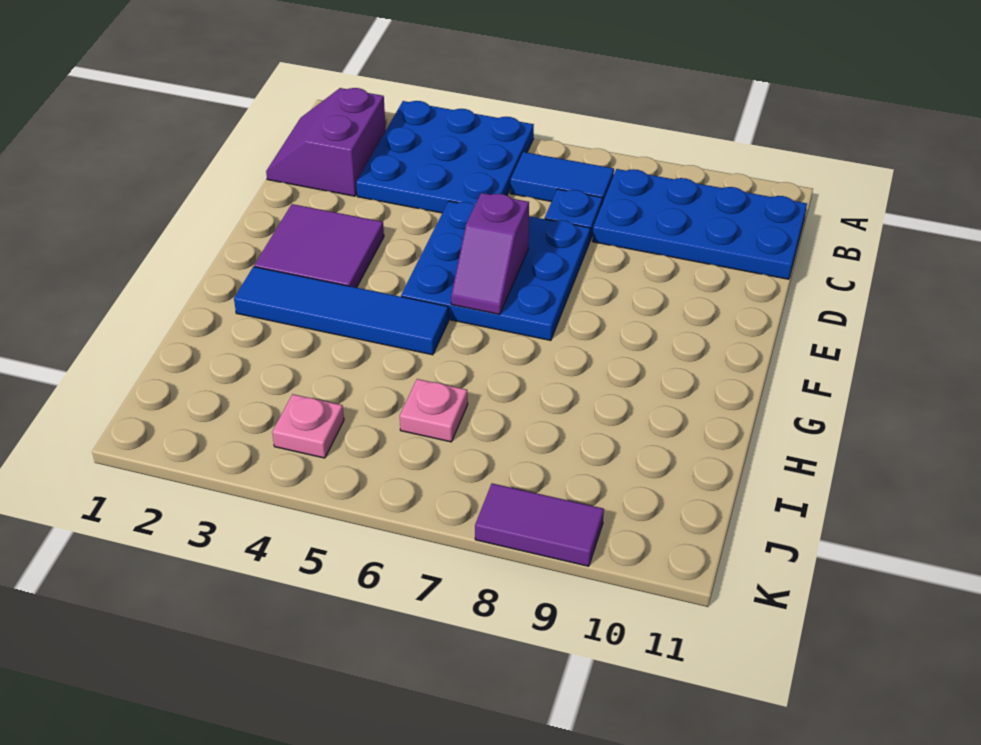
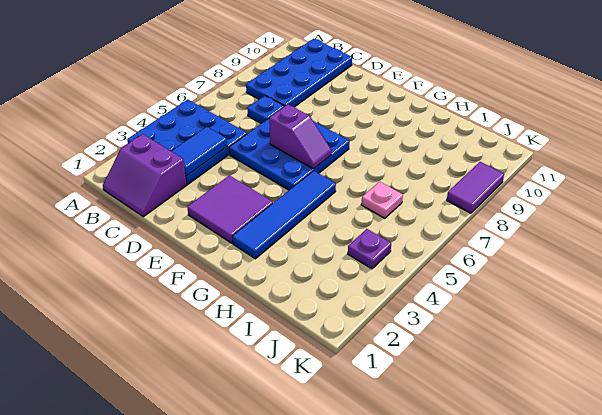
blue 1x2 tile [510,152,614,204] -> blue 1x2 tile moved to [171,127,227,176]
pink 1x1 plate [272,394,344,458] -> purple 1x1 plate [348,229,391,269]

